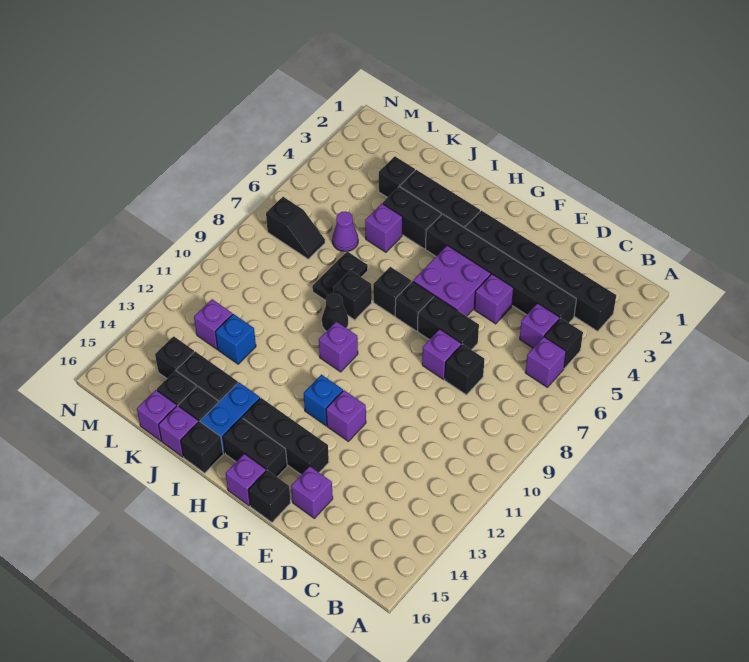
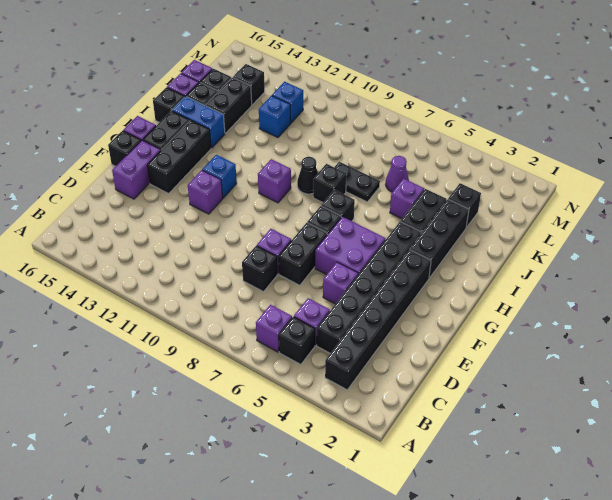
purple 1x1 brick [291,466,333,518] -> purple 1x2 brick [112,140,161,199]
black 1x2 slope [266,197,325,259] -> none
purple 1x1 brick [194,299,233,349] -> blue 1x1 brick [272,82,303,123]

